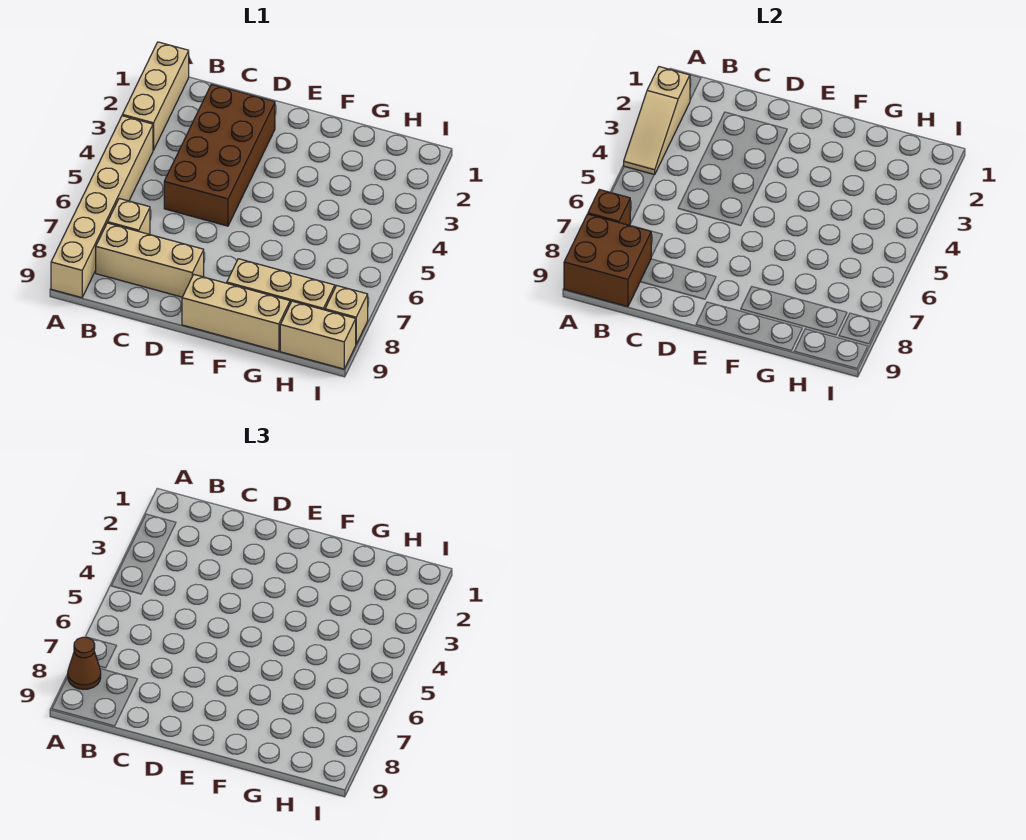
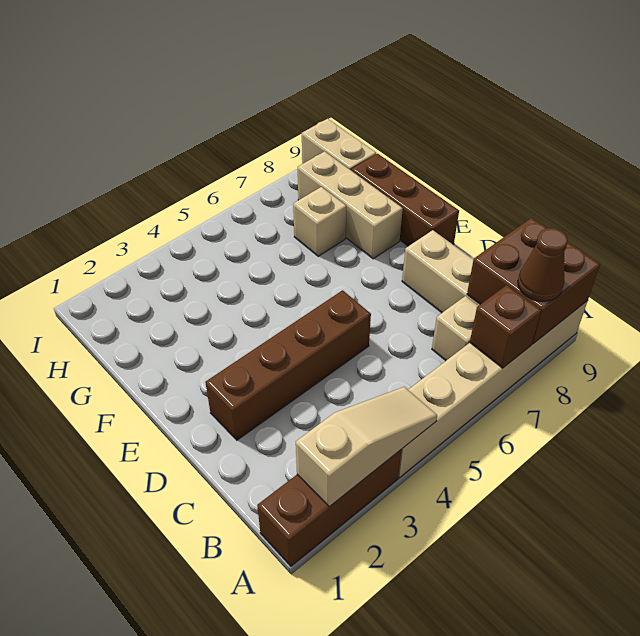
tan 1x3 brick [122,42,189,150] -> brown 1x3 brick [257,449,402,566]
brown 2x4 brick [164,84,275,226] -> brown 1x4 brick [205,290,371,440]
tan 1x3 brick [182,275,290,351] -> brown 1x3 brick [351,154,459,246]
tan 1x1 brick [325,286,368,344] -> tan 1x1 brick moved to [293,187,346,256]

